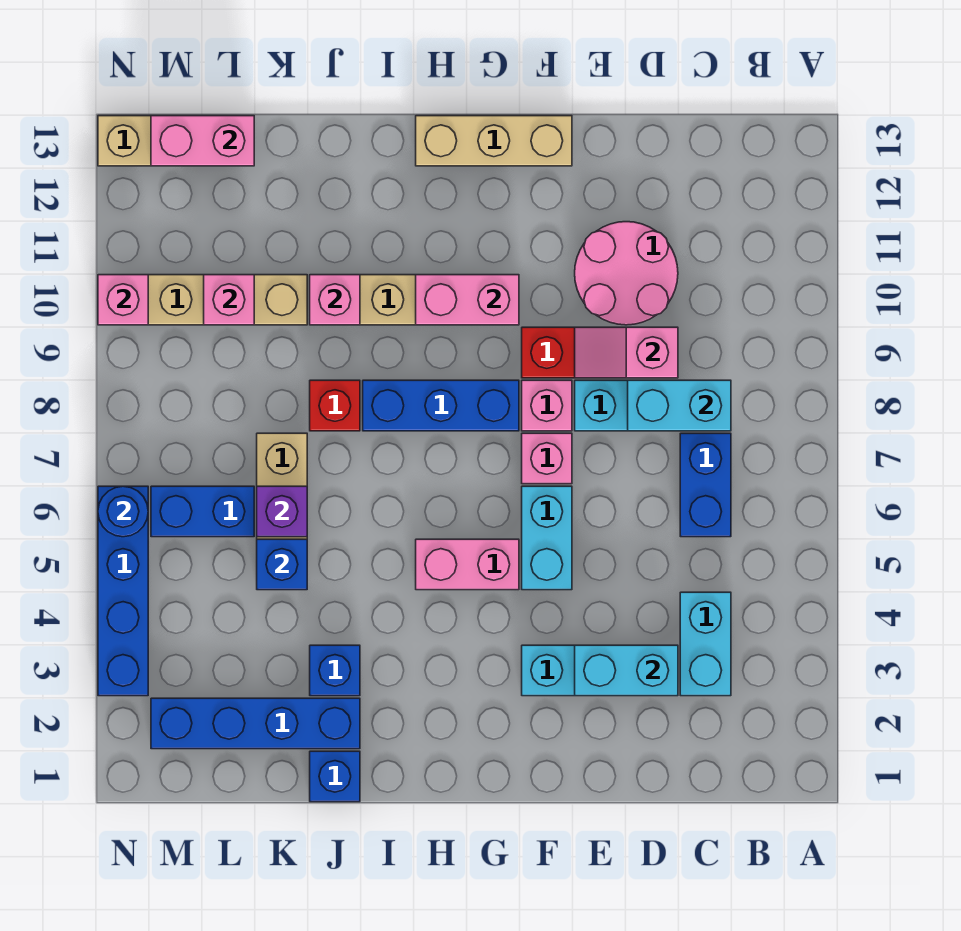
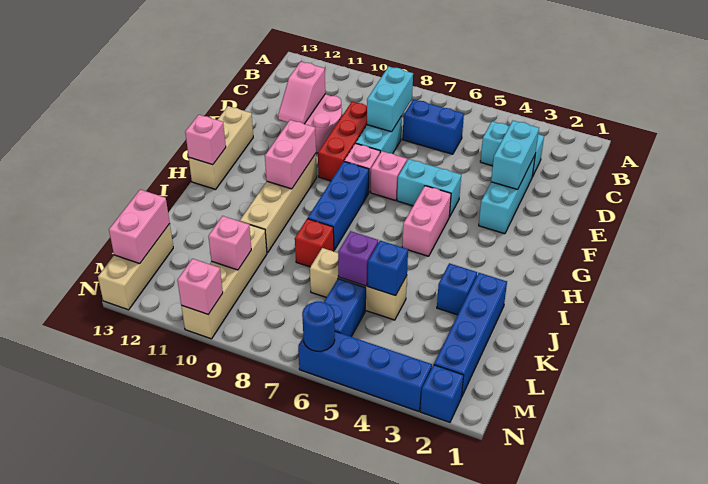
pink 1x2 slope [575,327,678,378] -> pink 1x2 slope moved to [278,62,325,124]
blue 1x1 brick [310,751,360,802] -> blue 1x1 brick moved to [420,365,464,422]
pink 1x1 brick [310,275,360,325] -> pink 1x1 brick moved to [185,115,226,165]

